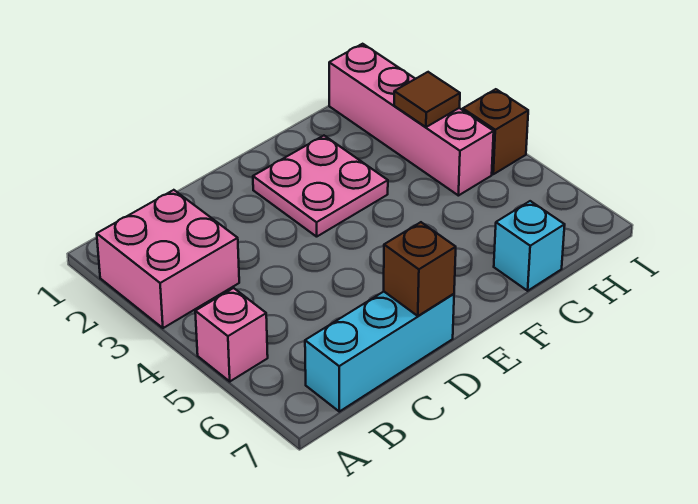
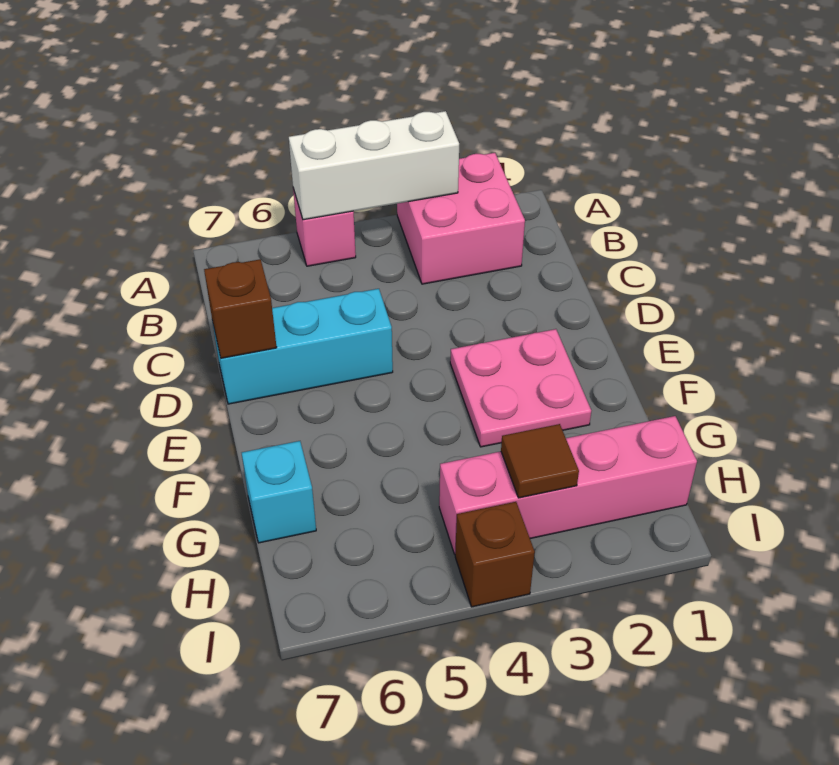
none -> white 1x3 brick [289,111,459,220]
cyan 1x3 brick [305,292,454,412] -> cyan 1x3 brick turned to [213,289,393,404]

